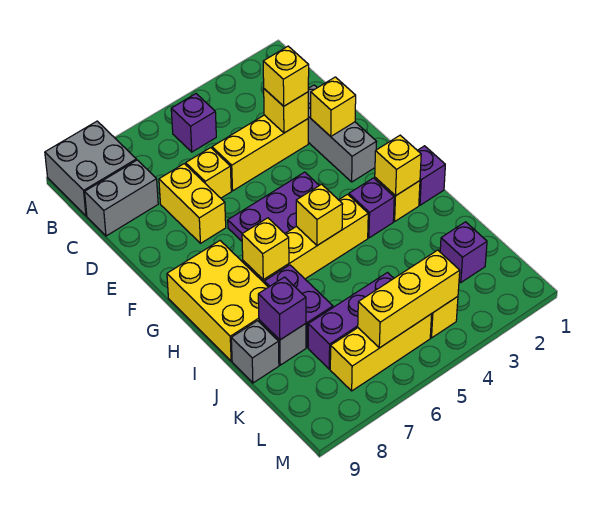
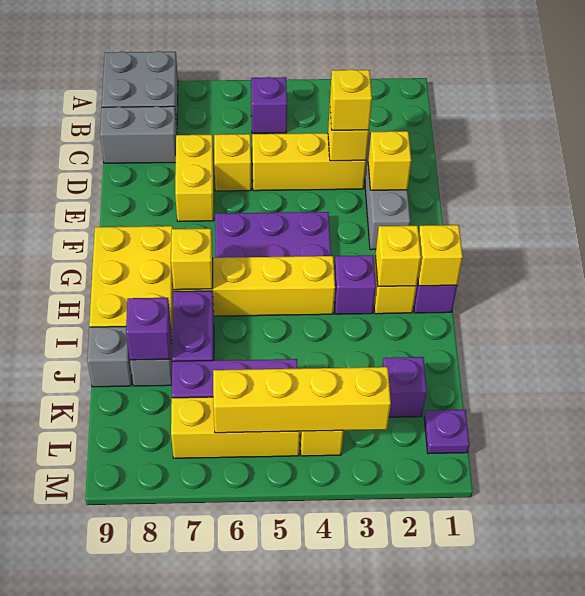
yellow 1x1 brick [296,184,343,245] -> yellow 1x1 brick moved to [418,225,463,286]
none -> purple 1x1 plate [424,410,469,454]
yellow 1x3 brick [358,250,460,348] -> yellow 1x4 brick [213,367,391,433]

